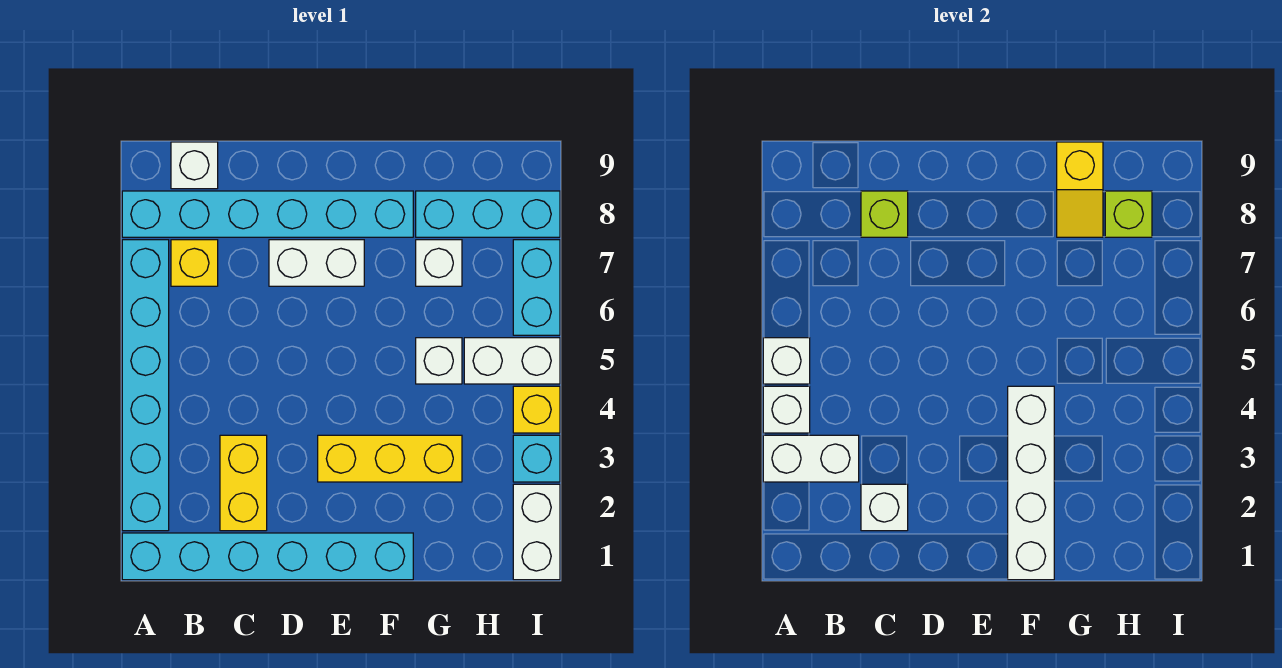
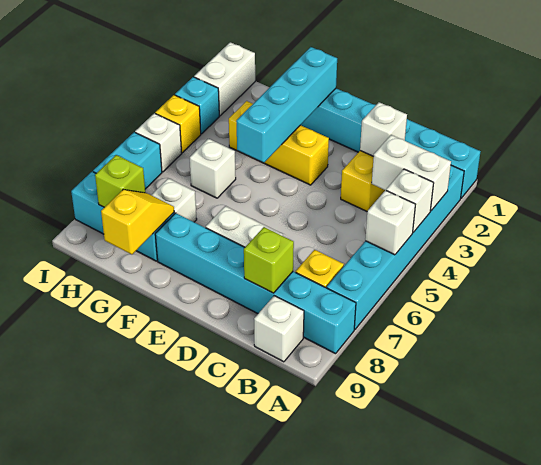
white 1x4 brick [1008,386,1054,580] -> cyan 1x4 brick [236,47,337,163]
white 1x2 brick [464,338,560,384] -> white 1x1 brick [135,113,182,172]

